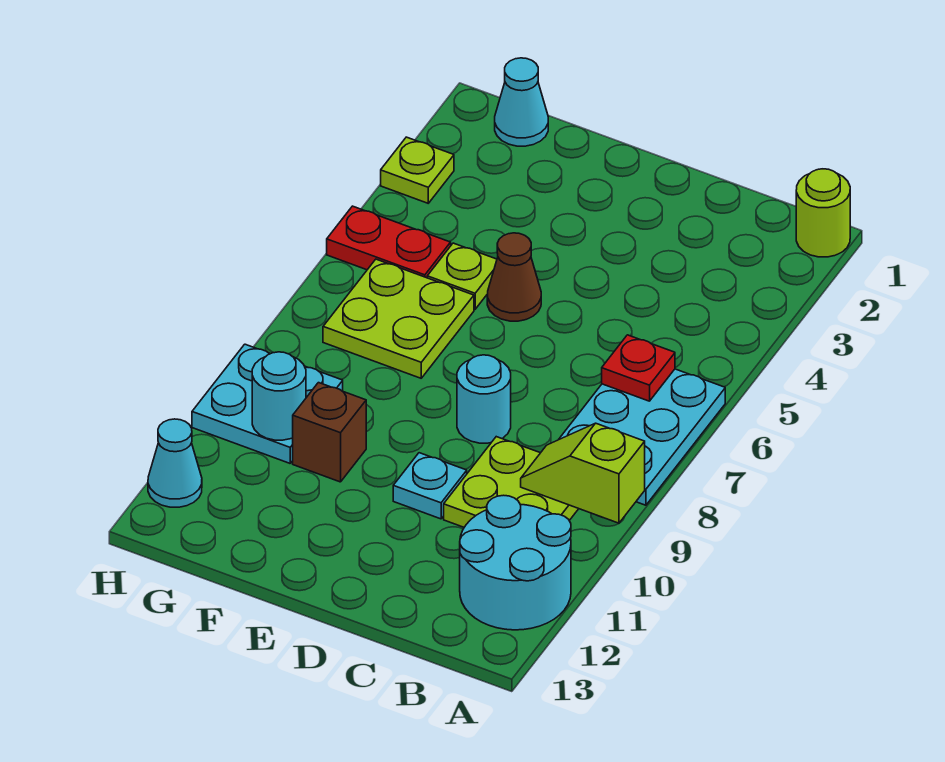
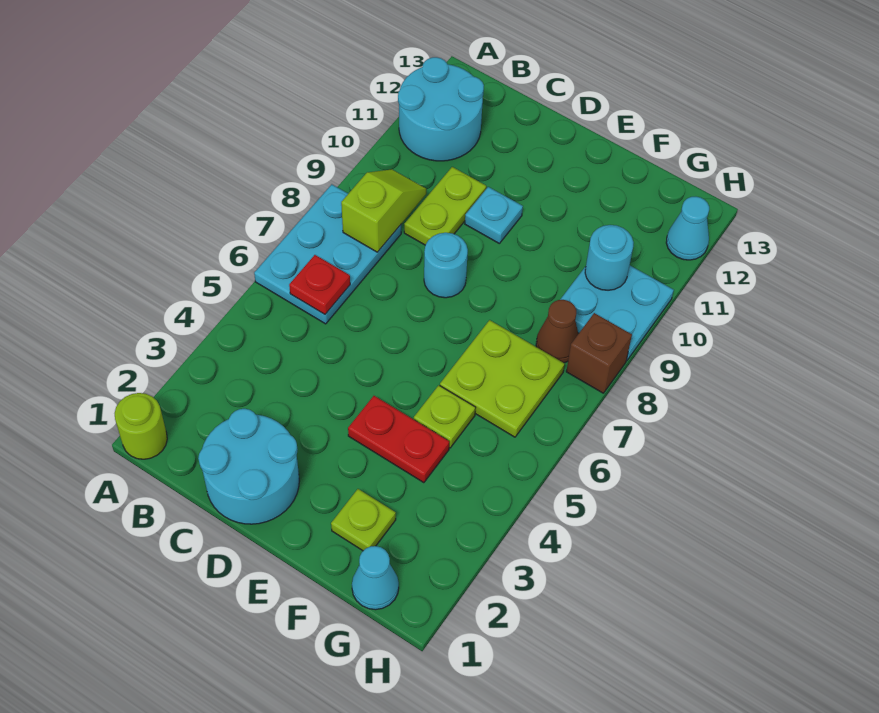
lime 1x2 slope [521,423,645,523] -> lime 1x2 slope turned to [341,169,426,252]
lime 2x2 plate [444,437,579,527] -> lime 1x2 plate [404,167,486,245]
none -> cyan 2x2 round brick [198,409,299,524]
brown 1x1 cone [487,233,541,321] -> brown 1x1 cone moved to [536,300,578,363]
brown 1x1 brick [293,383,366,482] -> brown 1x1 brick moved to [566,313,632,393]
red 1x2 plate [327,206,451,278] -> red 1x2 plate moved to [348,396,449,483]
lime 1x1 plate [381,137,454,203] -> lime 1x1 plate moved to [331,489,396,551]

